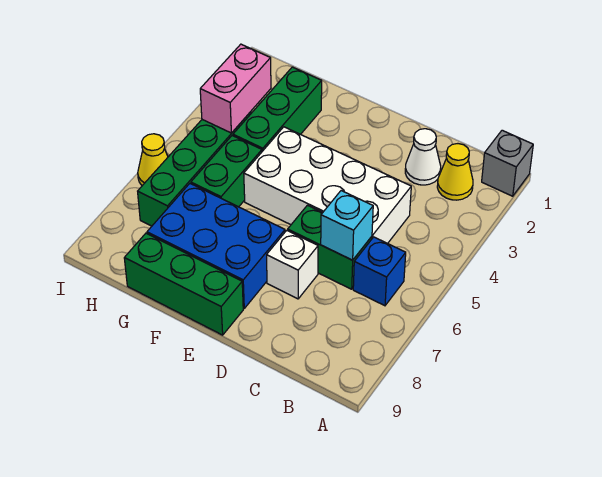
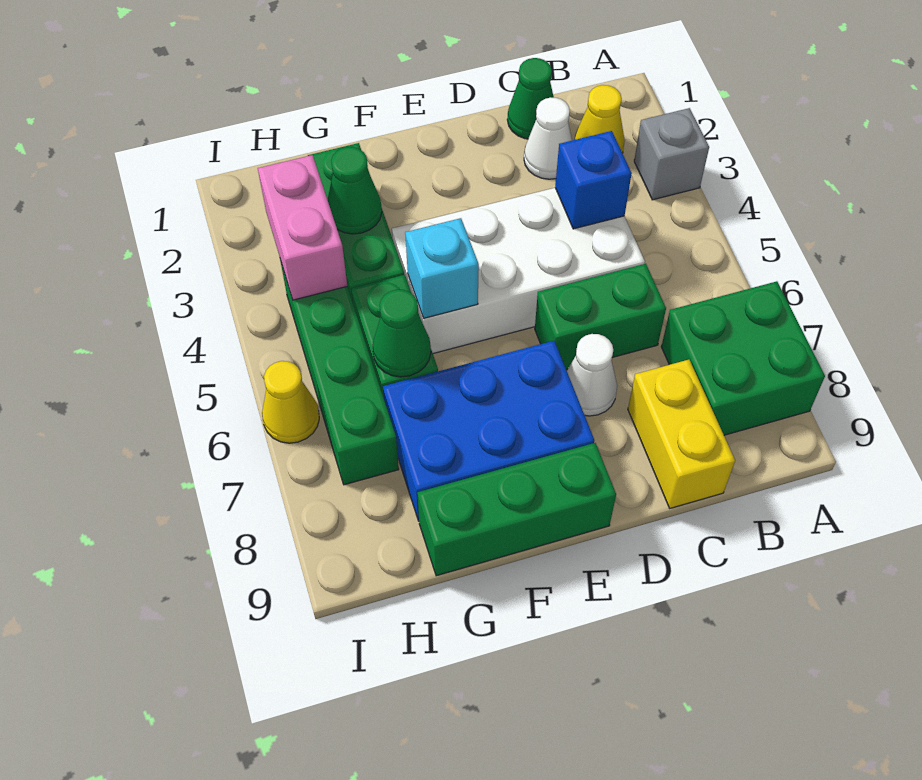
grey 1x1 brick [482,130,533,196] -> grey 1x1 brick moved to [634,108,709,200]
none -> green 2x2 brick [661,281,825,435]
blue 1x1 brick [353,237,406,306] -> blue 1x1 brick moved to [555,131,632,229]
none -> green 1x1 cone [507,58,554,139]
cyan 1x1 brick [321,191,373,260] -> cyan 1x1 brick moved to [405,218,479,318]
none -> yellow 1x2 brick [628,360,735,508]
white 1x1 brick [267,230,318,299] -> white 1x1 cone [567,334,617,416]
none -> green 1x1 cone [328,147,382,234]
none -> green 1x1 cone [373,290,431,377]

